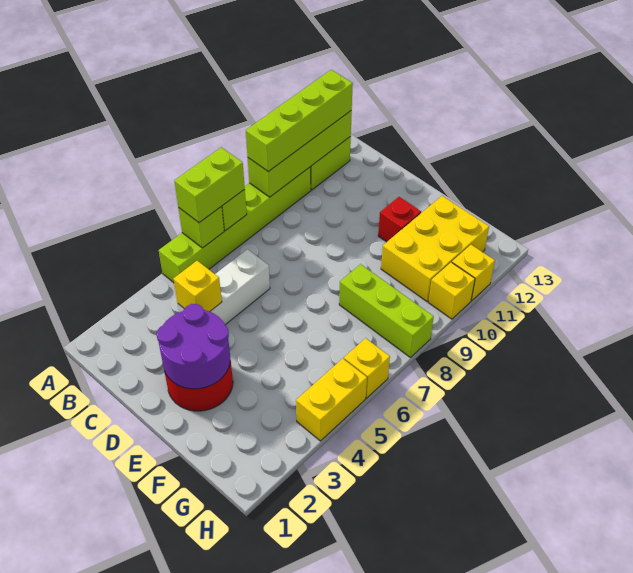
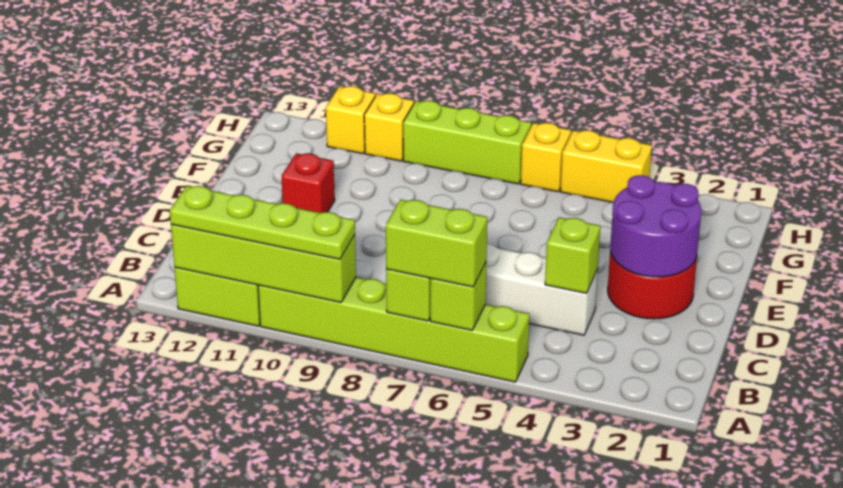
lime 1x4 brick [246,70,353,172] -> lime 1x4 plate [170,186,355,259]
yellow 1x1 brick [173,261,222,312] -> lime 1x1 brick [545,217,600,293]
lime 1x3 brick [339,264,434,358] -> lime 1x3 brick turned to [403,101,531,184]
yellow 2x3 brick [381,196,489,302] -> none

